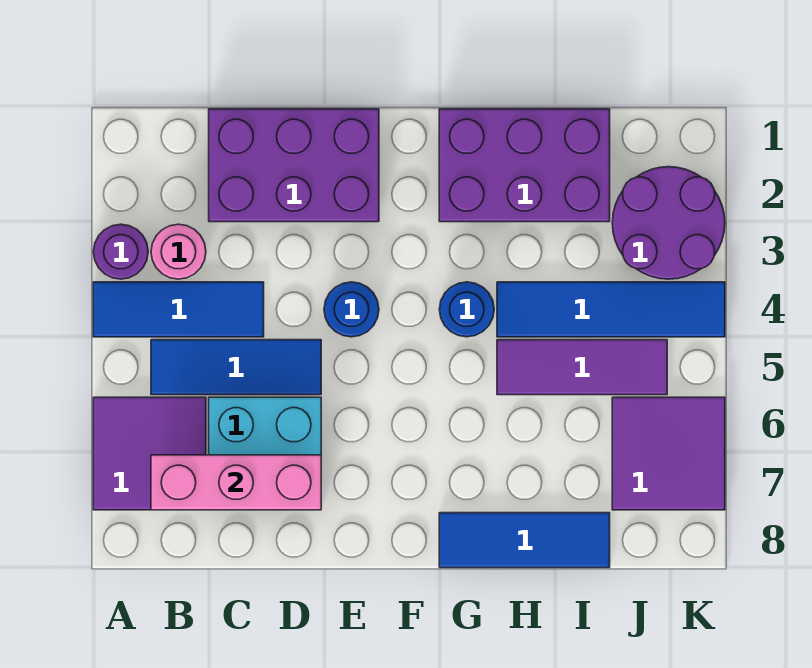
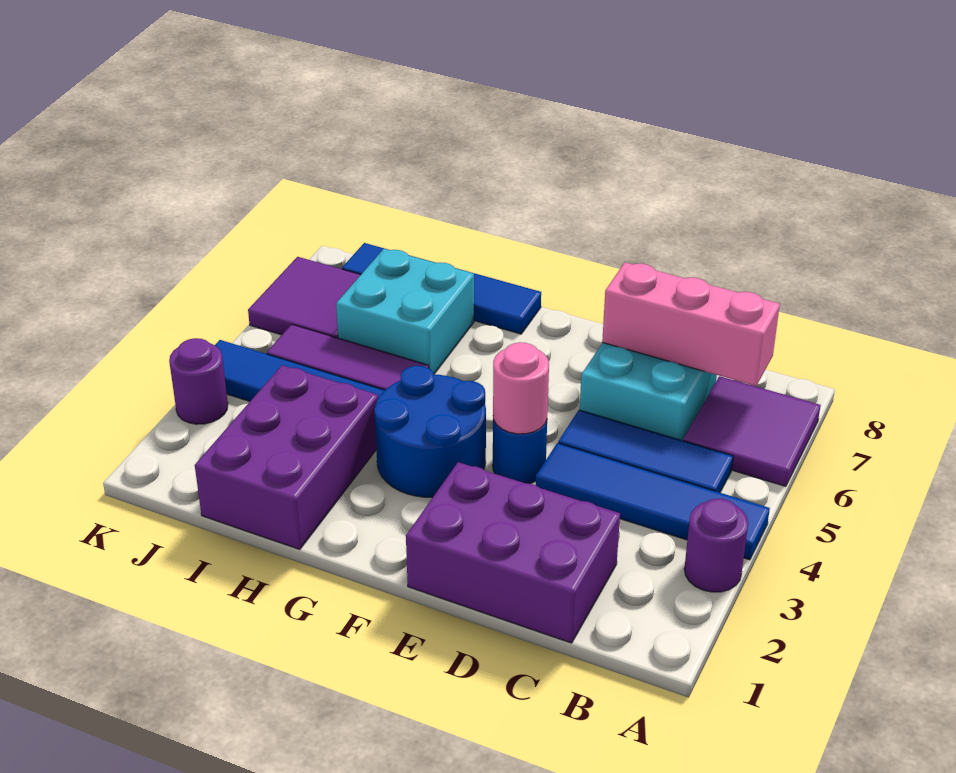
blue 1x3 tile [93,282,264,337] -> blue 1x4 tile [536,443,770,560]
pink 1x1 round brick [151,224,206,279] -> pink 1x1 round brick moved to [493,342,549,434]
purple 2x3 brick [439,109,610,222] -> purple 2x3 brick turned to [195,365,378,549]
blue 1x1 round brick [439,282,494,337] -> blue 2x2 round brick [374,366,486,497]
blue 1x3 tile [439,513,610,568] -> blue 1x4 tile [342,243,541,334]
none -> cyan 2x2 brick [336,249,474,374]
purple 2x2 round brick [612,167,725,279] -> purple 1x1 round brick [169,338,228,424]

